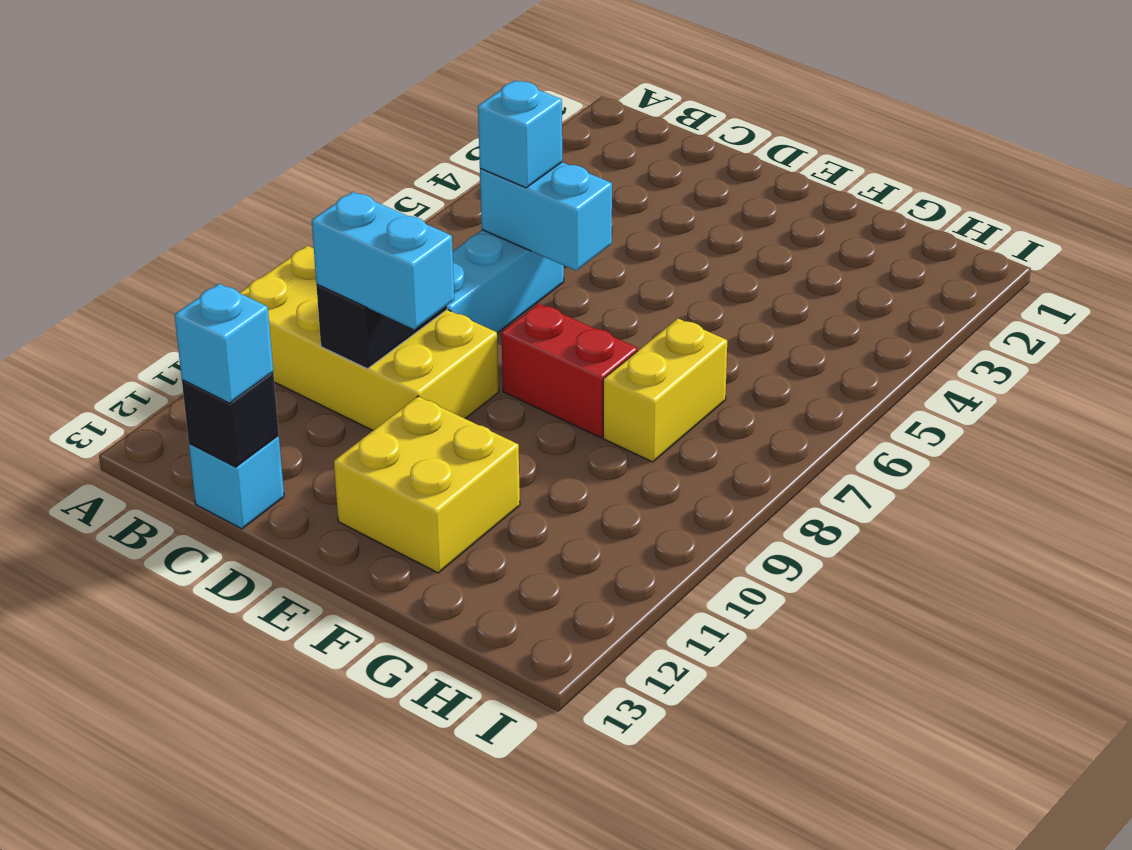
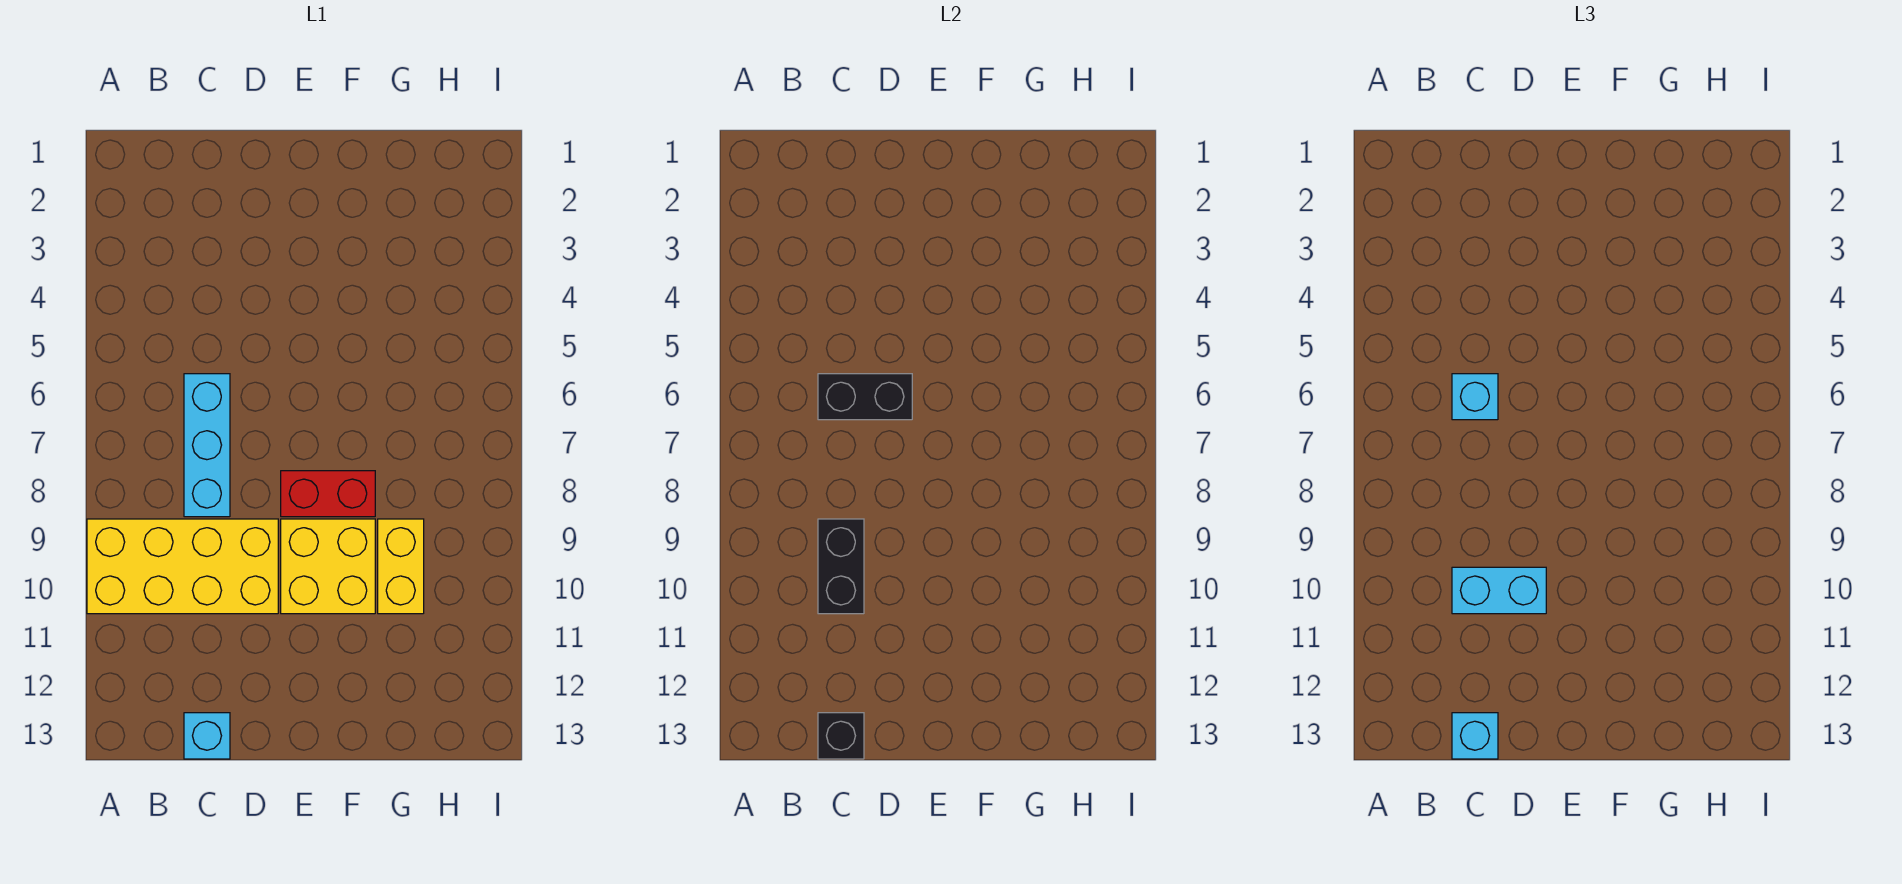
cyan 1x2 brick [480,162,612,271] -> black 1x2 brick [818,374,912,420]
yellow 2x2 brick [334,396,520,573] -> yellow 2x2 brick moved to [281,519,375,614]
yellow 1x2 brick [603,319,727,462] -> yellow 1x2 brick moved to [378,519,424,614]

